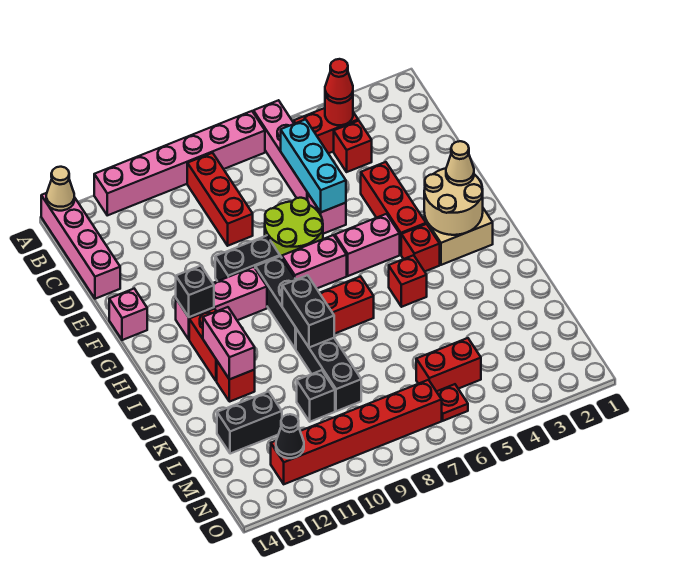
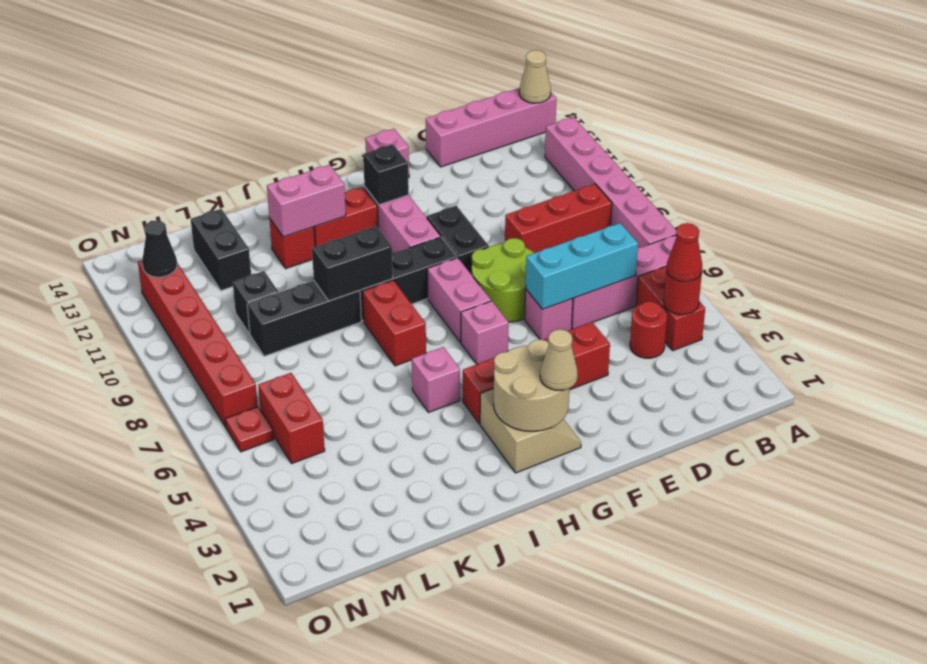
red 1x1 brick [334,120,372,172] -> red 1x1 round brick [630,302,667,358]
pink 1x2 brick [335,214,400,276] -> pink 1x1 brick [461,301,509,364]
red 1x1 brick [389,255,427,307] -> pink 1x1 brick [412,347,460,412]

